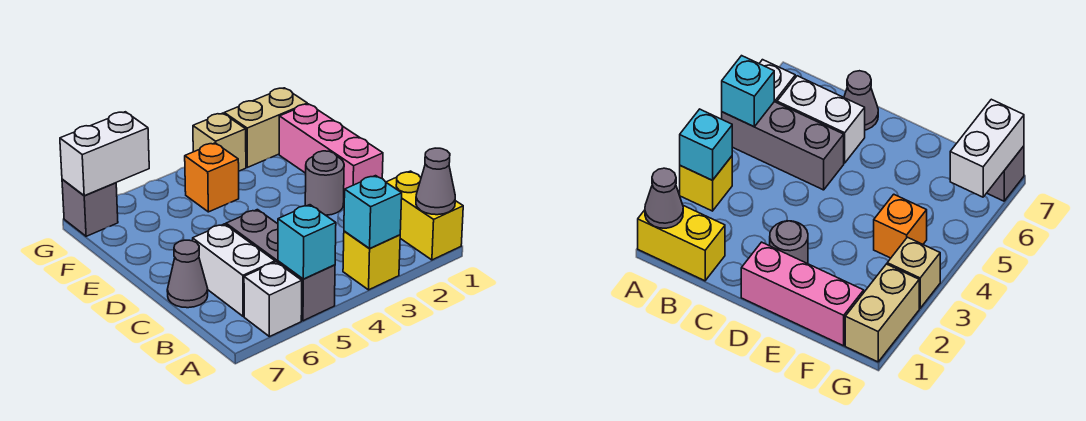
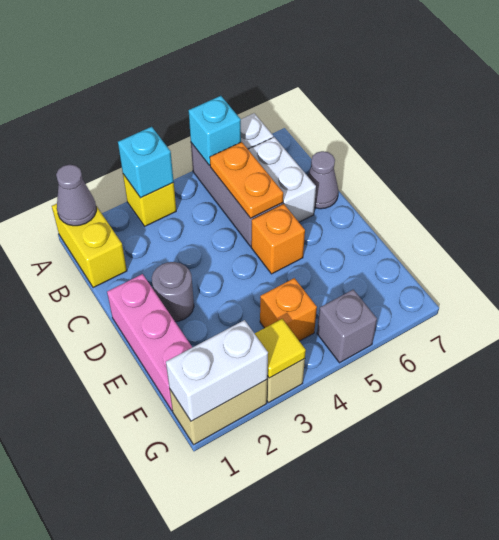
none -> orange 1x2 plate [210,142,283,218]
none -> orange 1x1 brick [251,204,305,274]
none -> yellow 1x1 tile [255,319,306,378]
white 1x2 brick [60,112,149,196] -> white 1x2 brick moved to [166,320,268,421]
grey 1x1 brick [62,179,118,236] -> grey 1x1 brick moved to [317,290,377,363]

